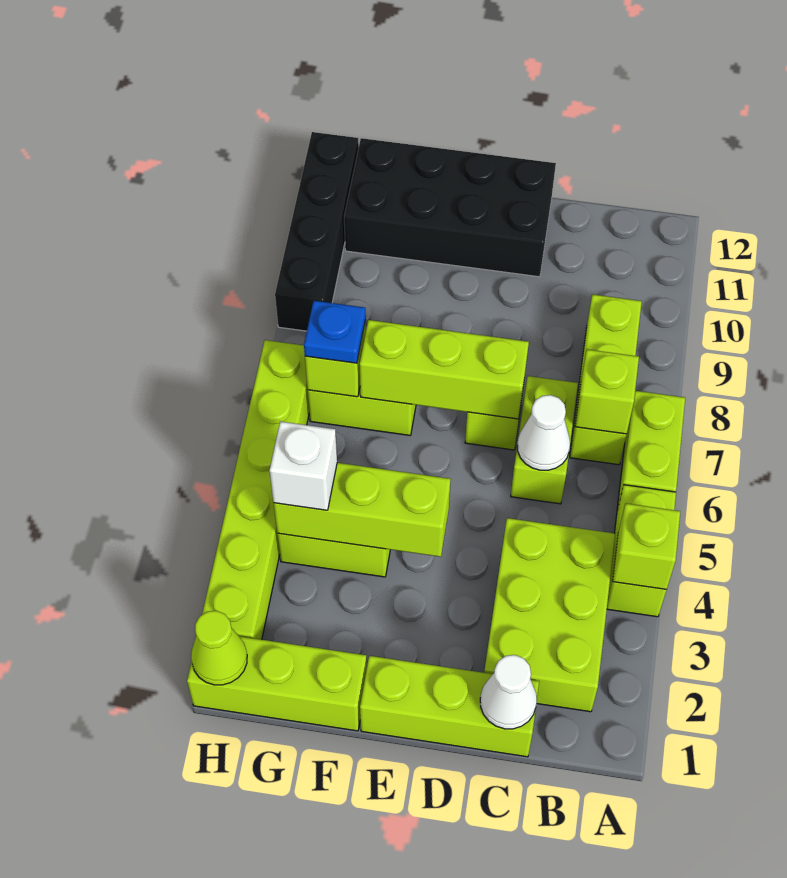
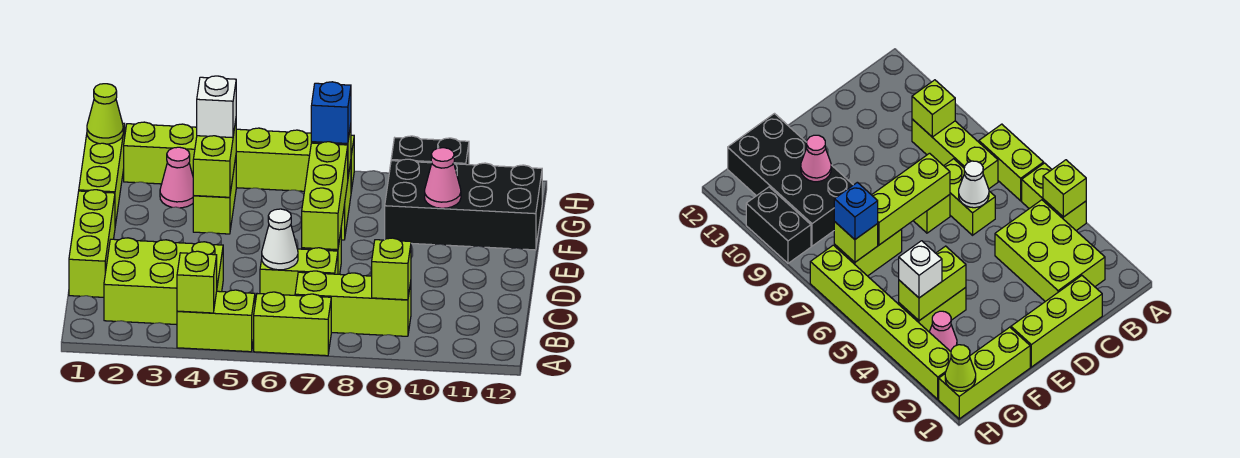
lime 1x1 brick [575,349,639,434] -> lime 1x1 brick moved to [372,238,411,300]
white 1x1 cone [480,655,537,729] -> none
black 2x4 brick [344,138,556,277] -> black 2x4 brick turned to [385,159,542,250]
lime 1x3 brick [274,463,451,557] -> lime 1x2 brick [193,121,236,197]
none -> pink 1x1 cone [425,148,461,208]
none -> pink 1x1 cone [160,147,194,208]
blue 1x1 plate [304,301,366,363] -> blue 1x1 brick [311,82,351,143]
black 1x4 brick [275,132,359,331] -> black 1x2 brick [391,136,469,165]

